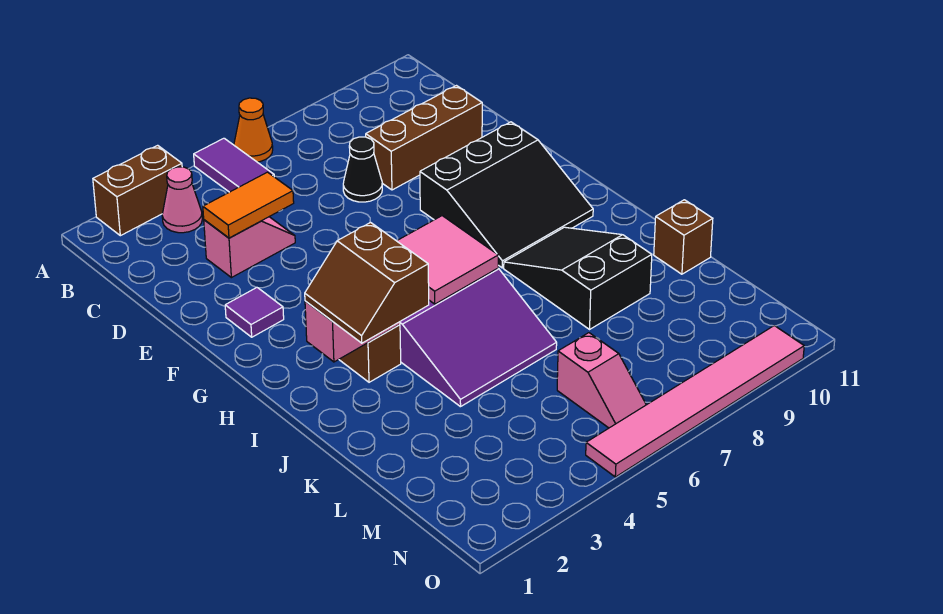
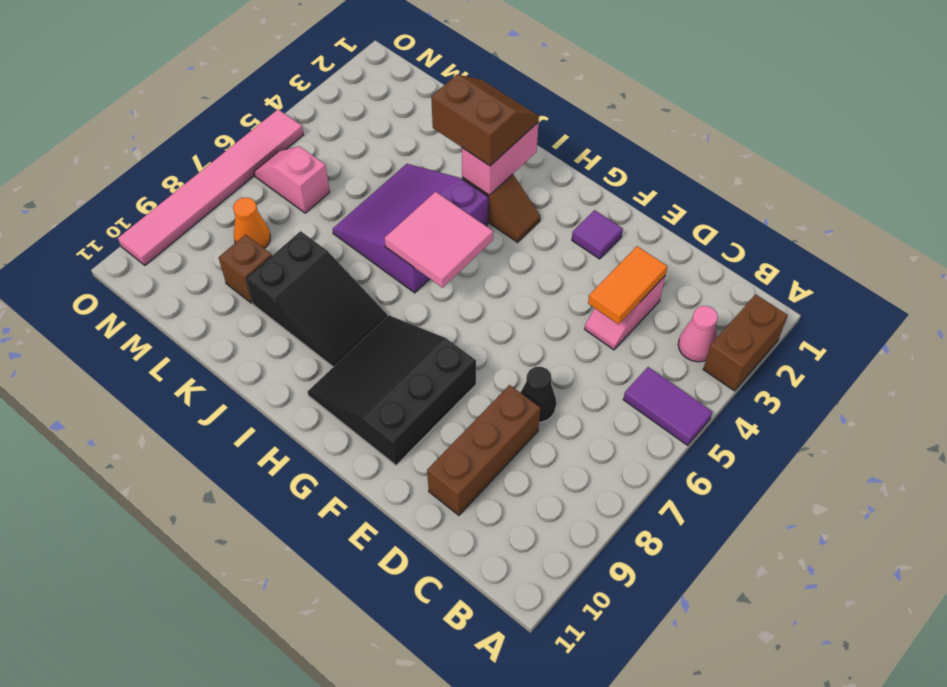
orange 1x1 cone [234,98,273,162] -> orange 1x1 cone moved to [233,197,270,249]
brown 1x1 brick [654,200,713,274] -> brown 1x1 brick moved to [219,235,272,303]

